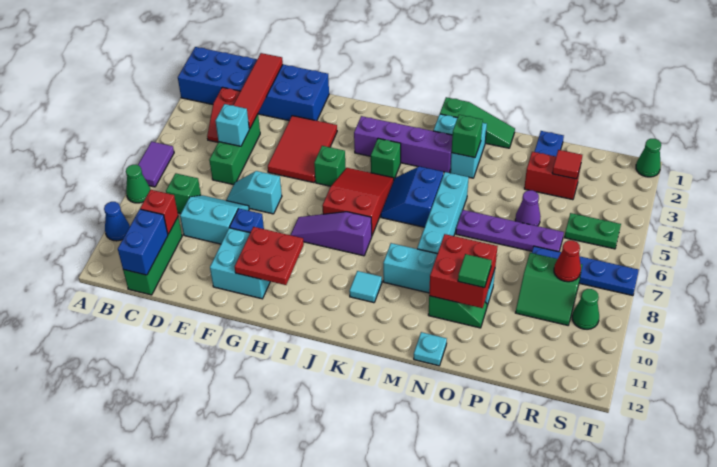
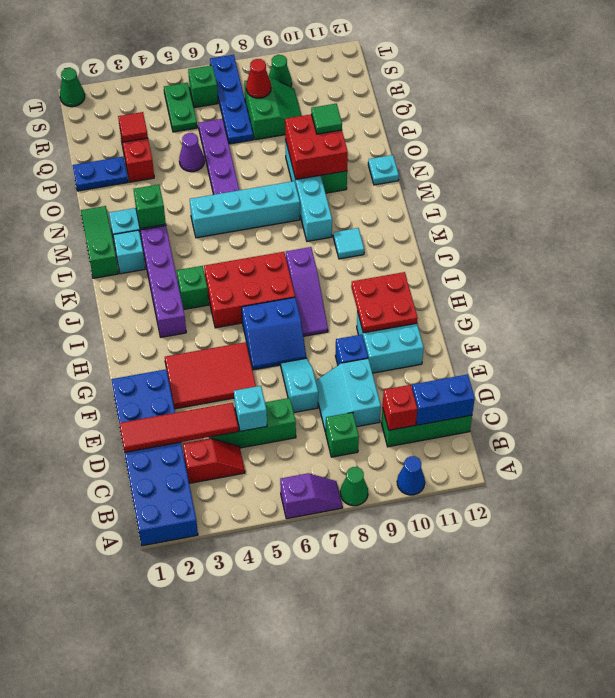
purple 1x2 tile [138,142,174,187] -> purple 1x2 slope [280,473,342,519]
cyan 1x2 slope [226,171,282,214] -> cyan 1x2 slope turned to [281,358,318,412]
green 1x1 brick [314,146,346,186] -> green 1x1 brick moved to [188,65,218,108]
red 2x3 slope [322,168,394,235] -> red 2x3 brick [204,252,295,328]
blue 2x2 slope [381,166,443,227] -> blue 2x2 slope moved to [242,297,307,370]

